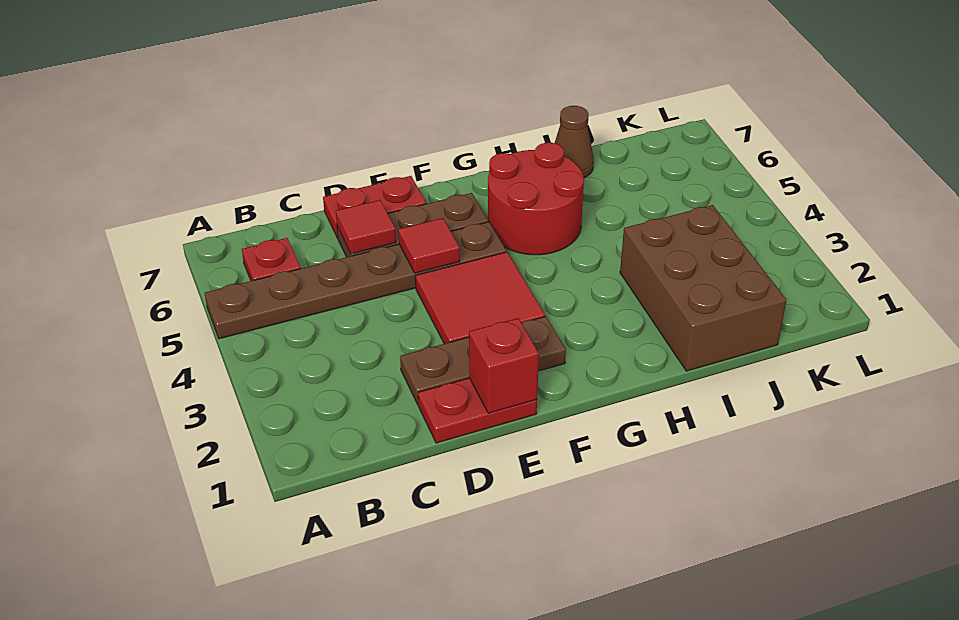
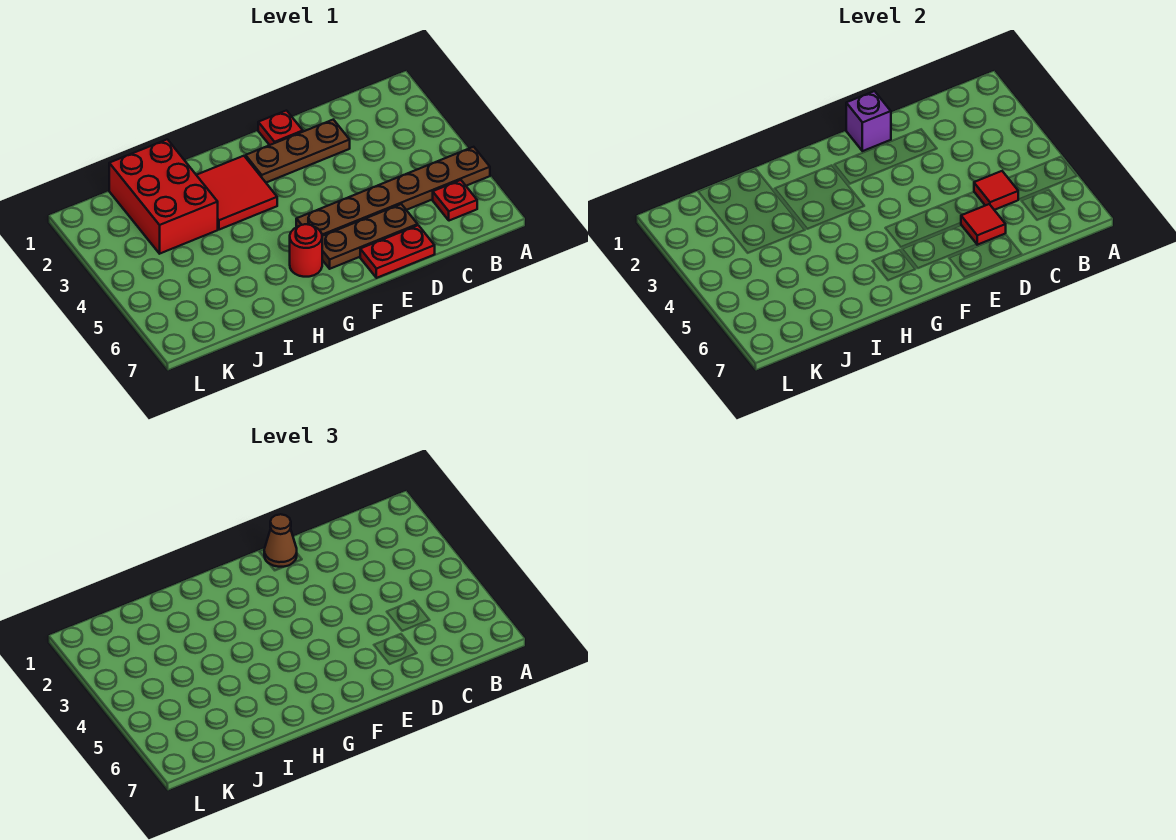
red 1x2 plate [418,378,537,443] -> red 1x1 plate [258,111,303,145]
red 1x1 brick [469,318,539,413] -> purple 1x1 brick [846,91,891,151]
red 2x2 tile [415,252,545,344] -> red 2x2 tile moved to [197,156,277,230]
red 1x1 tile [398,218,460,273] -> red 1x1 tile moved to [974,171,1018,210]
red 2x2 round brick [488,143,584,255] -> red 1x1 round brick [290,224,322,277]
brown 2x3 brick [620,205,786,371] -> red 2x3 brick [109,139,218,254]
brown 1x1 cone [555,106,594,178] -> brown 1x1 cone moved to [264,514,297,567]

